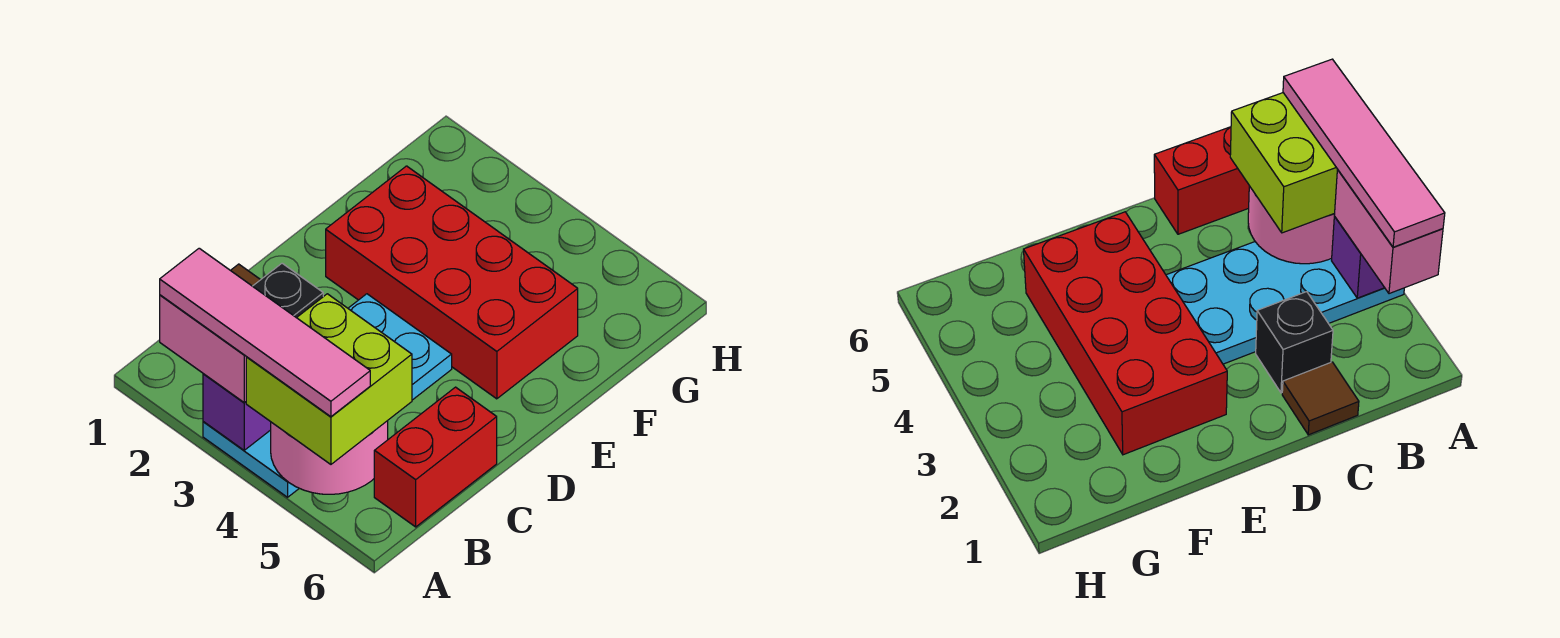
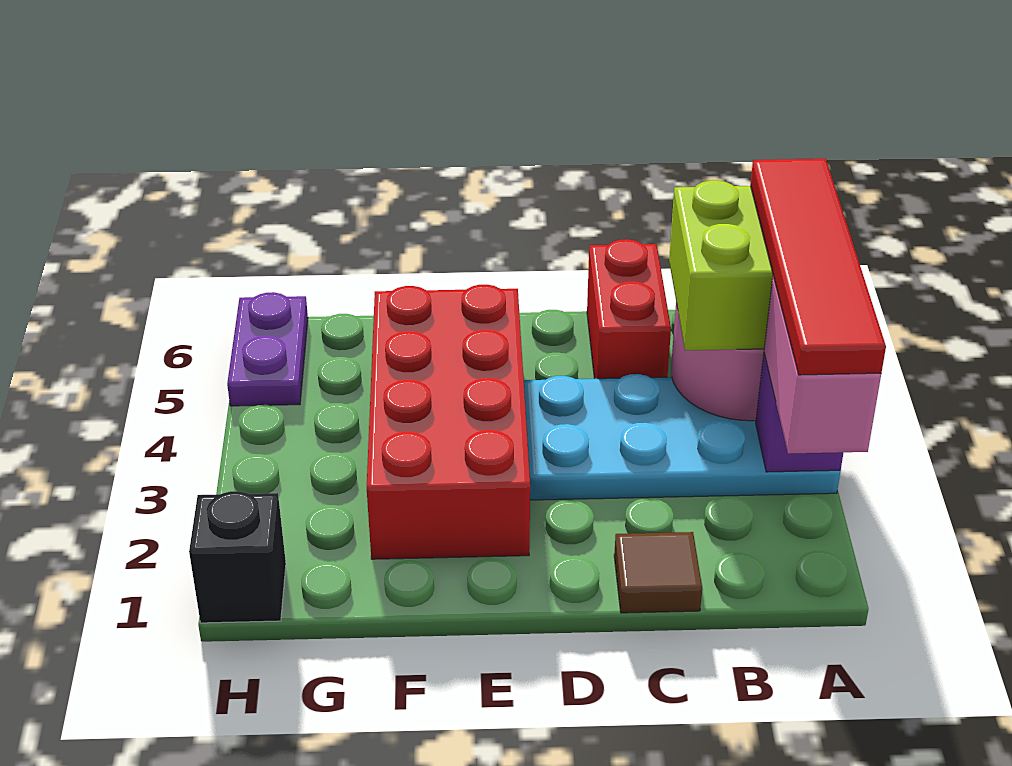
pink 1x4 tile [160,248,370,417] -> red 1x4 tile [750,159,886,375]
red 1x2 brick [374,387,497,527] -> red 1x2 brick turned to [587,239,671,379]
black 1x1 brick [253,263,323,318] -> black 1x1 brick moved to [189,491,286,623]
none -> purple 1x2 plate [227,292,308,406]

